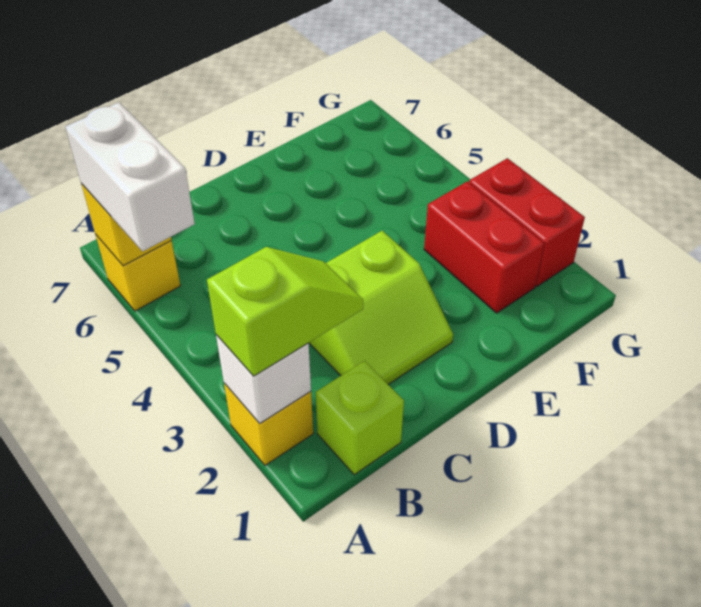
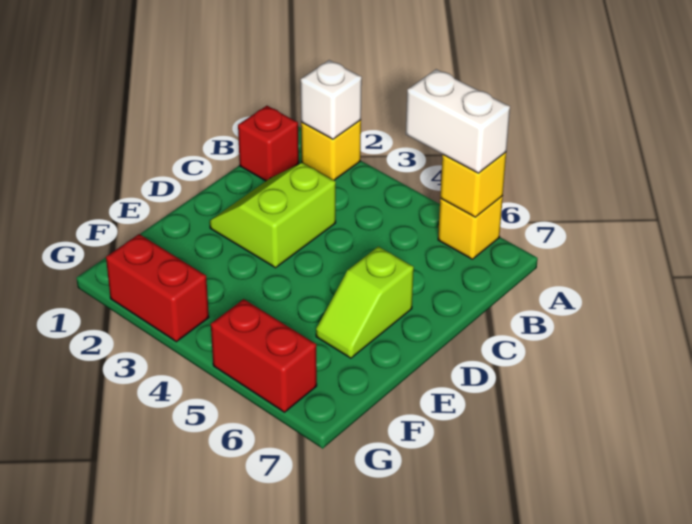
lime 1x2 slope [207,247,363,376] -> lime 1x2 slope moved to [316,246,414,358]
lime 1x1 brick [316,361,404,475] -> red 1x1 brick [238,106,299,181]
red 1x2 brick [424,181,544,313] -> red 1x2 brick moved to [211,299,317,412]

